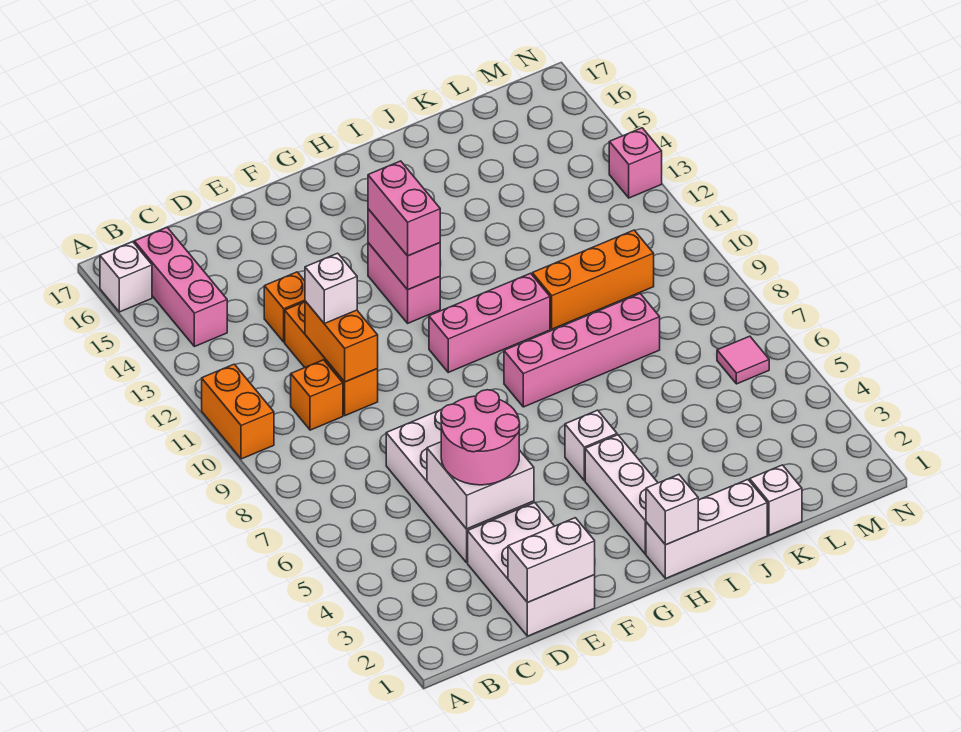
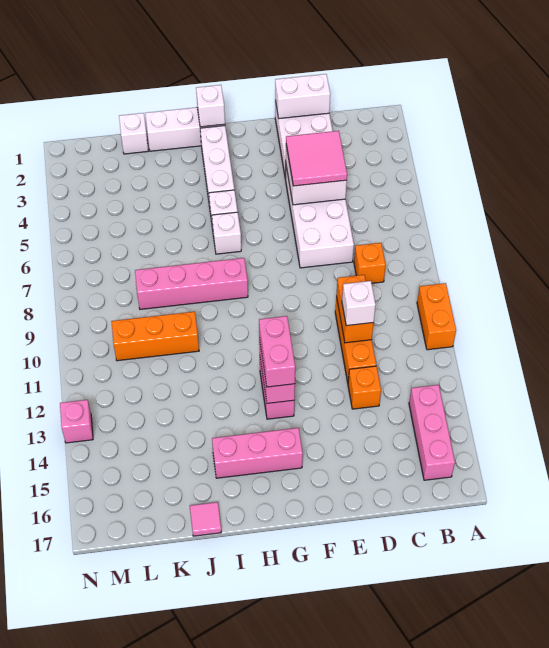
white 1x1 brick [100,242,152,312] -> white 1x1 brick moved to [212,212,241,254]
orange 1x1 brick [291,360,343,430] -> orange 1x1 brick moved to [354,243,386,283]
pink 2x2 round brick [441,390,520,485] -> pink 2x2 tile [286,131,347,186]
pink 1x3 brick [429,273,550,372] -> pink 1x3 brick moved to [212,428,303,478]
pink 1x1 tile [717,336,769,384] -> pink 1x1 tile moved to [190,502,221,536]

